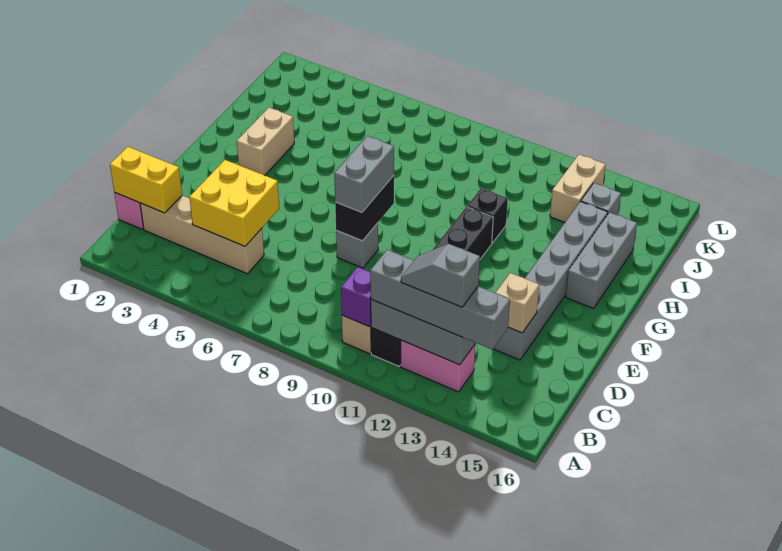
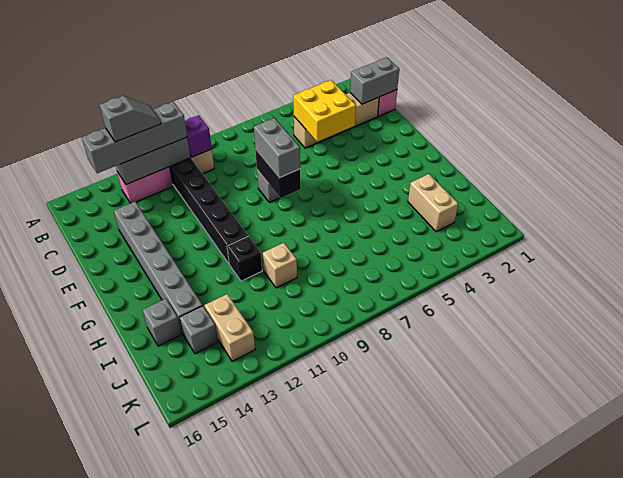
yellow 1x2 brick [110,147,182,213] -> grey 1x2 brick [350,57,399,104]
tan 1x1 brick [496,273,539,333] -> tan 1x1 brick moved to [263,243,297,288]
tan 1x2 brick [237,108,294,175] -> tan 1x2 brick moved to [408,174,458,232]
grey 1x3 brick [566,212,637,309] -> grey 1x1 brick [143,299,182,346]

